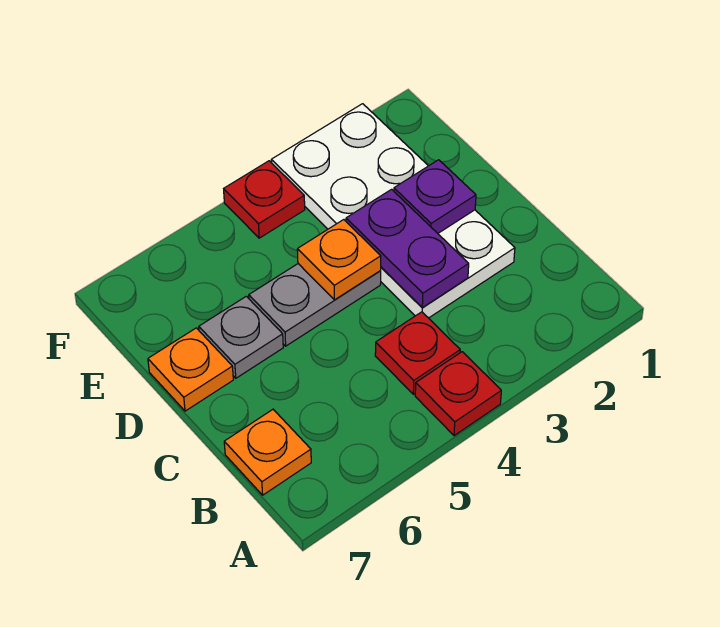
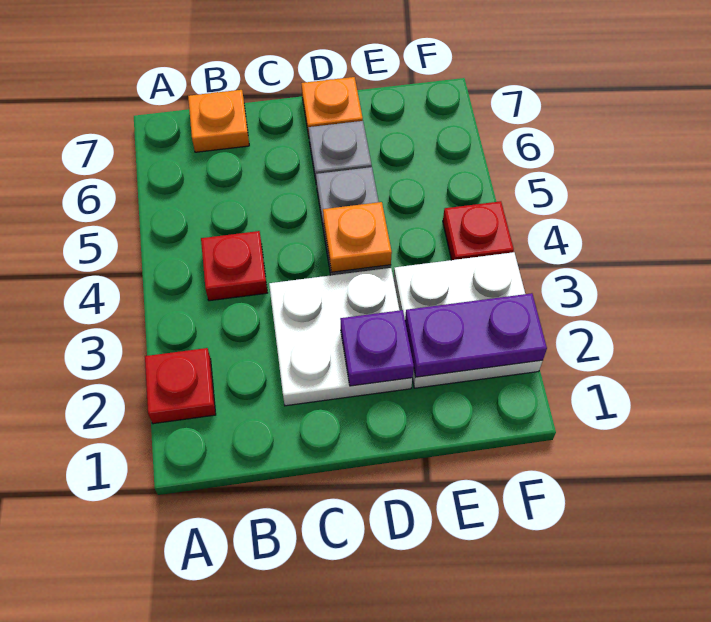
red 1x1 plate [415,352,501,436] -> red 1x1 plate moved to [145,348,216,424]
purple 1x2 plate [346,189,469,308] -> purple 1x2 plate moved to [405,293,547,377]

